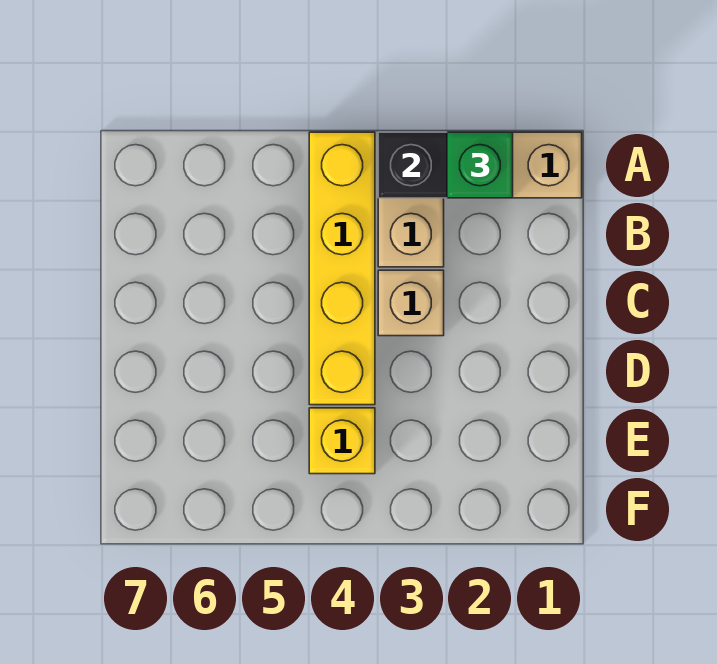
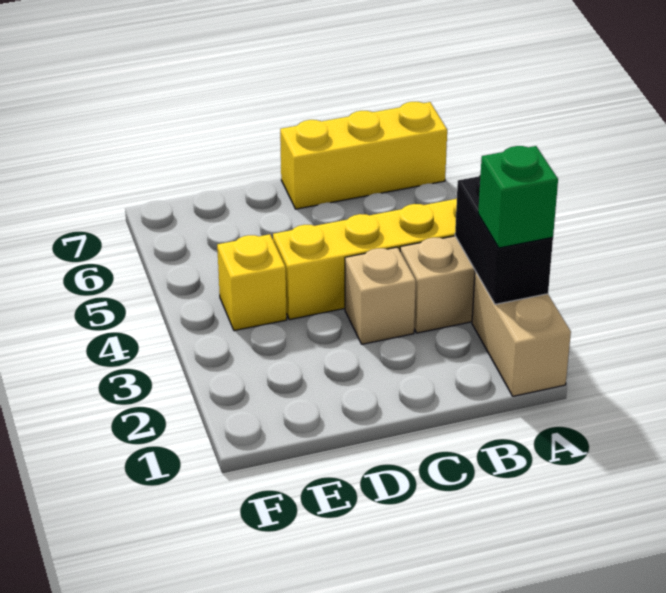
none -> yellow 1x3 brick [280,102,447,209]

